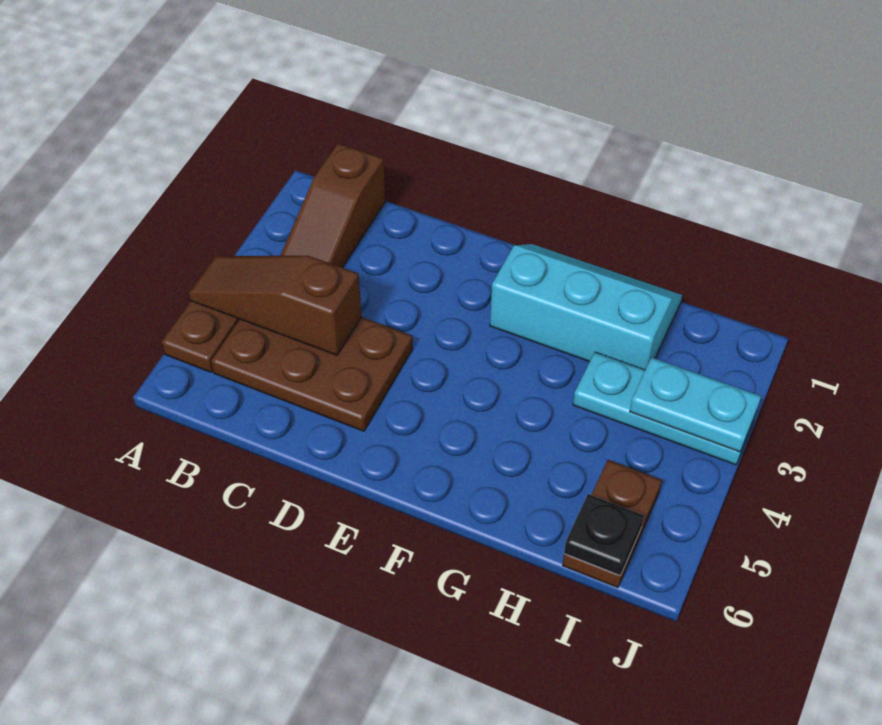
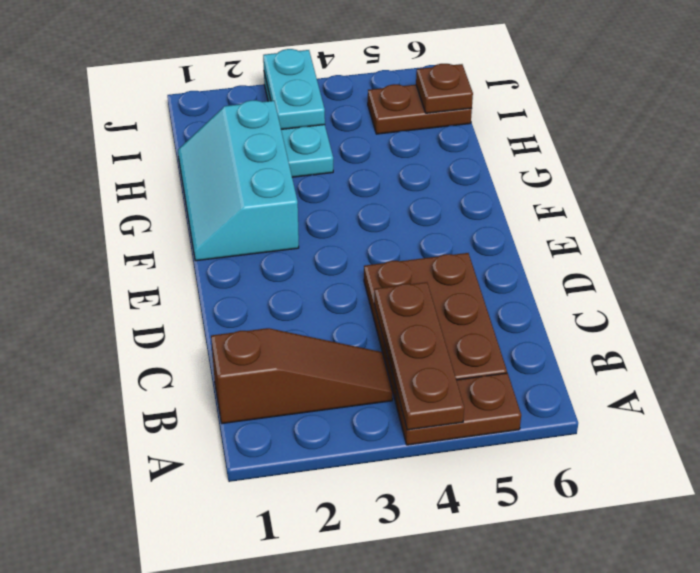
brown 1x3 slope [189,256,362,355] -> brown 1x3 plate [374,282,464,430]
black 1x1 plate [564,494,644,576] -> brown 1x1 plate [416,64,473,113]

